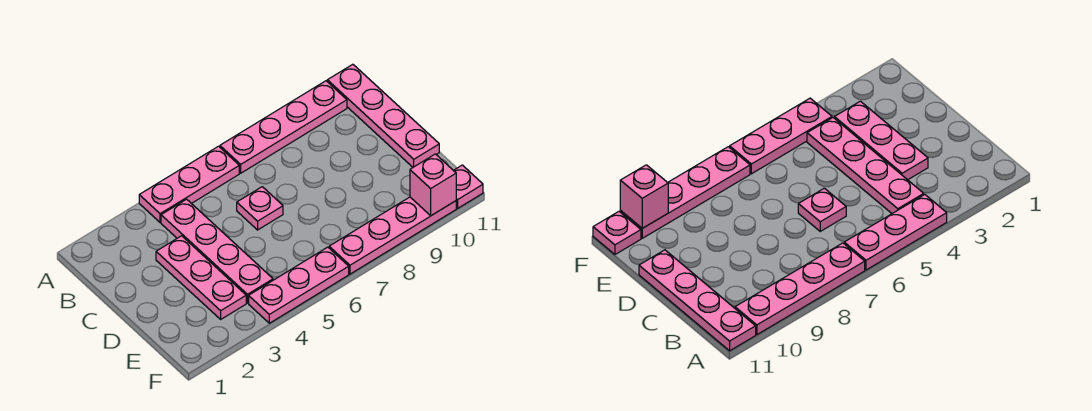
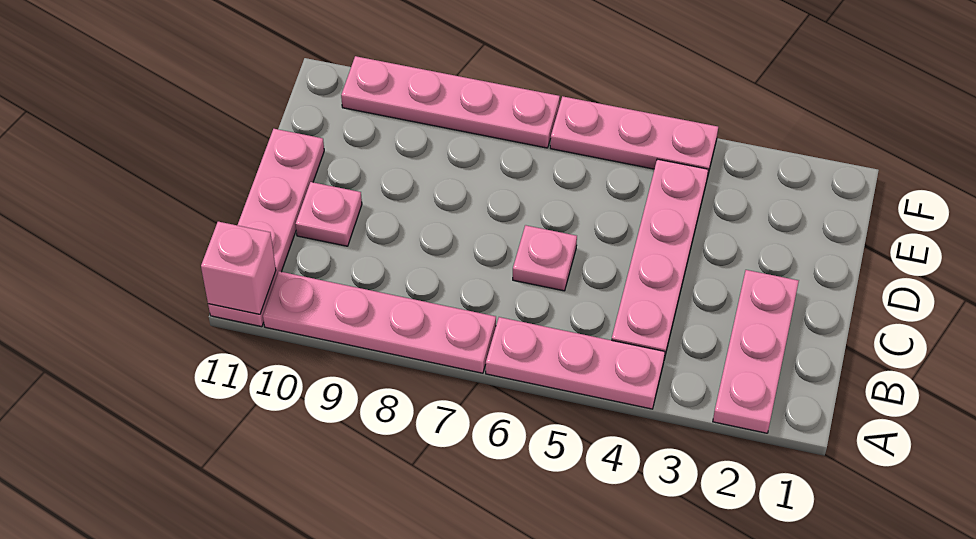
pink 1x3 plate [156,236,246,319] -> pink 1x3 plate moved to [713,270,799,433]
pink 1x1 brick [410,154,456,216] -> pink 1x1 brick moved to [201,222,276,314]
pink 1x1 plate [453,165,483,208] -> pink 1x1 plate moved to [296,182,362,246]

